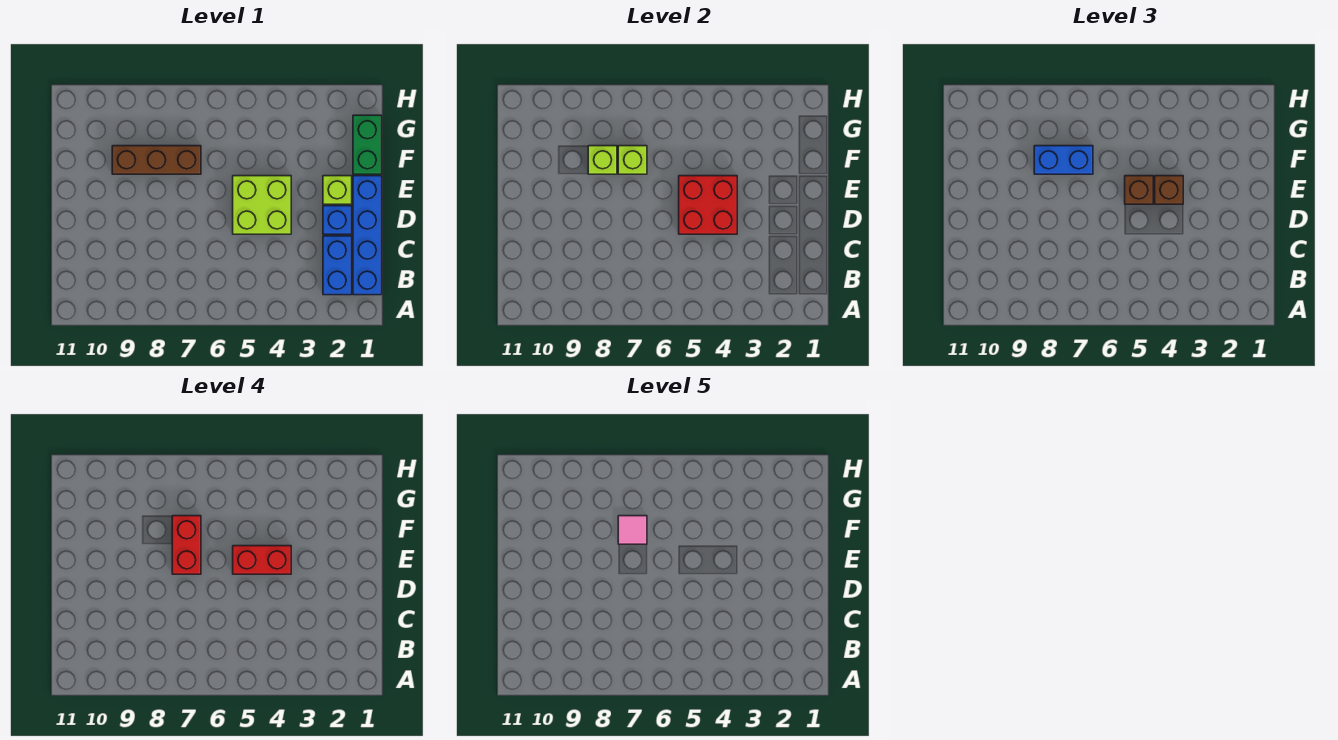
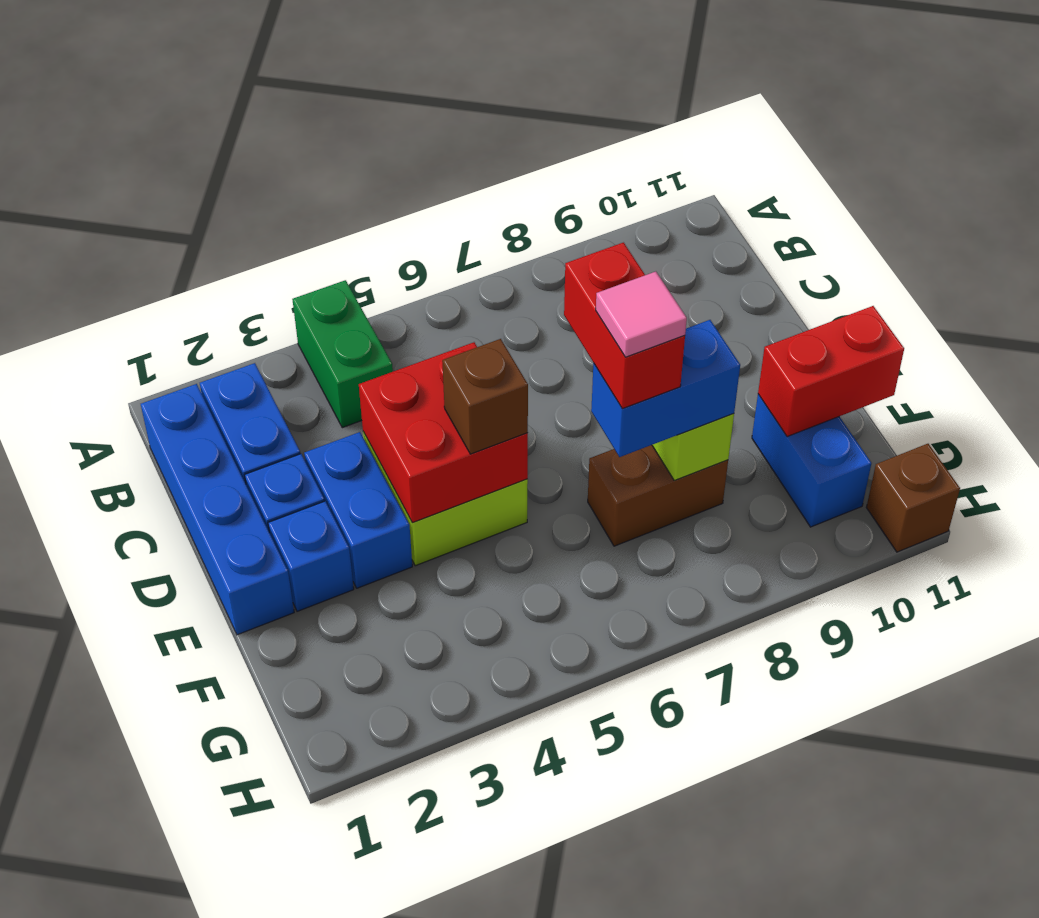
none -> blue 1x2 brick [304,432,412,588]
lime 1x1 brick [323,176,352,204] -> blue 1x1 brick [268,501,354,611]
brown 1x1 brick [1155,176,1183,204] -> brown 1x1 brick moved to [866,444,960,552]
red 1x2 brick [233,546,291,574] -> red 1x2 brick moved to [758,306,904,437]
green 1x2 brick [353,115,382,174] -> green 1x2 brick moved to [292,280,393,428]
brown 1x3 brick [112,146,201,174] -> brown 1x2 brick [588,445,728,546]
lime 1x1 brick [618,146,647,174] -> none
none -> blue 1x2 brick [752,394,871,527]

